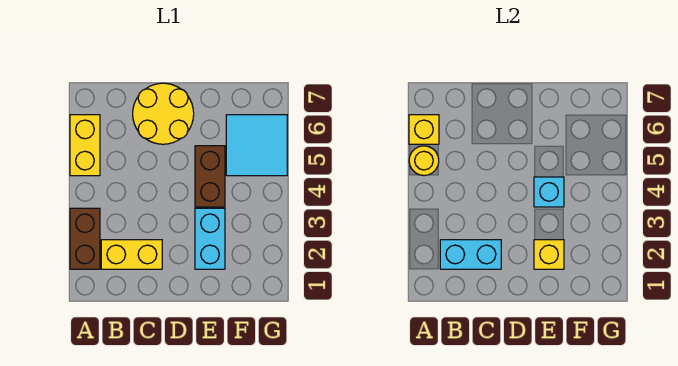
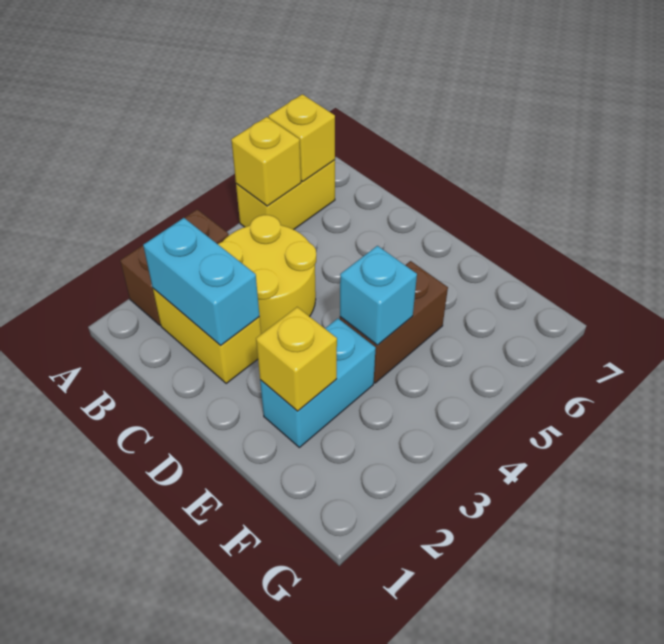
yellow 1x1 round brick [409,146,439,176] -> yellow 1x1 brick [231,117,301,206]
yellow 2x2 round brick [133,83,194,144] -> yellow 2x2 round brick moved to [218,215,316,334]
cyan 2x2 tile [226,115,287,176] -> none

